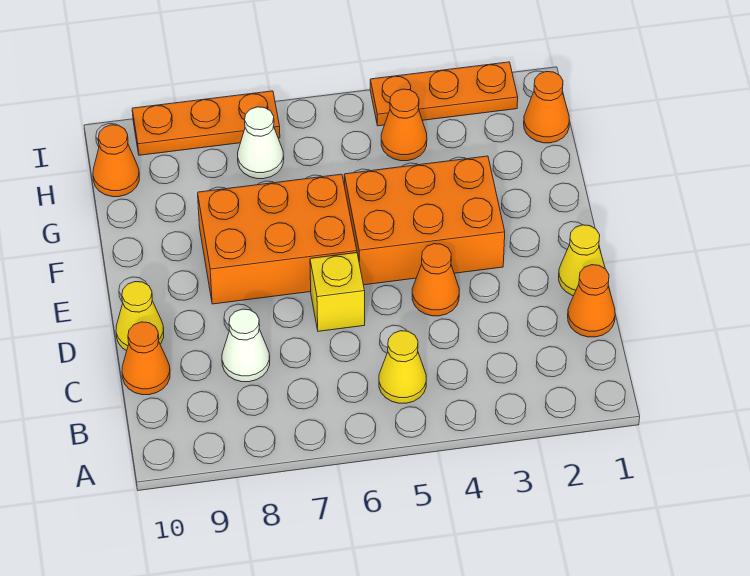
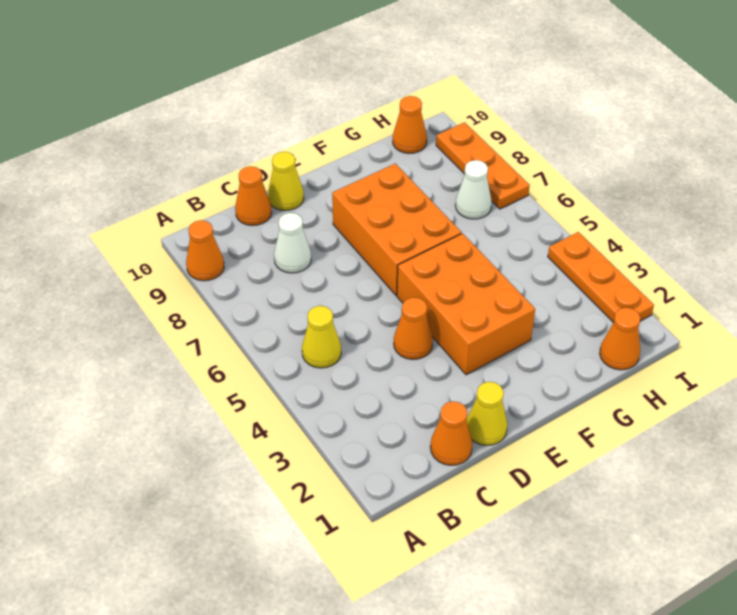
yellow 1x1 brick [310,253,365,331] -> none
orange 1x1 cone [381,89,427,161] -> orange 1x1 cone moved to [186,220,224,281]

